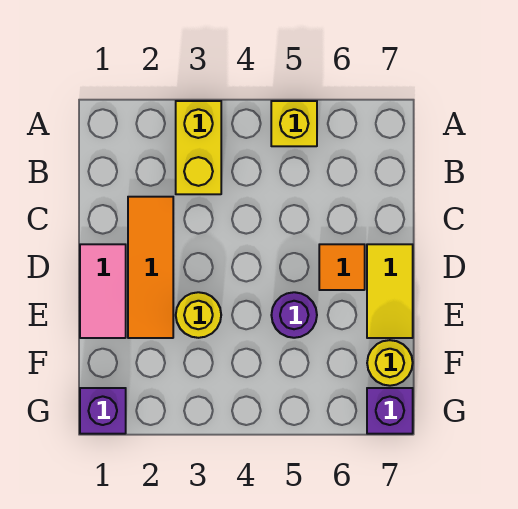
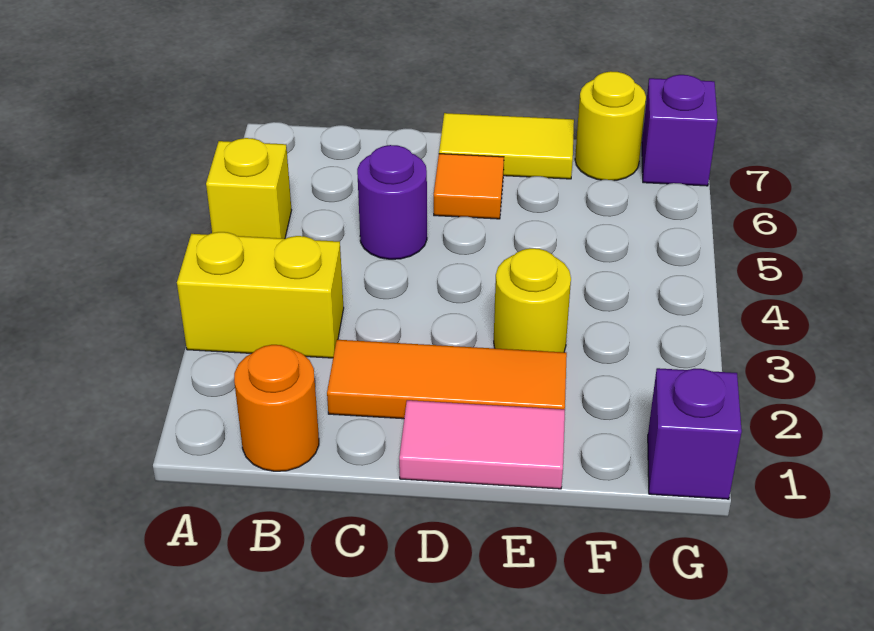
none -> orange 1x1 round brick [234,345,319,471]
purple 1x1 round brick [271,292,317,338] -> purple 1x1 round brick moved to [357,145,427,259]

